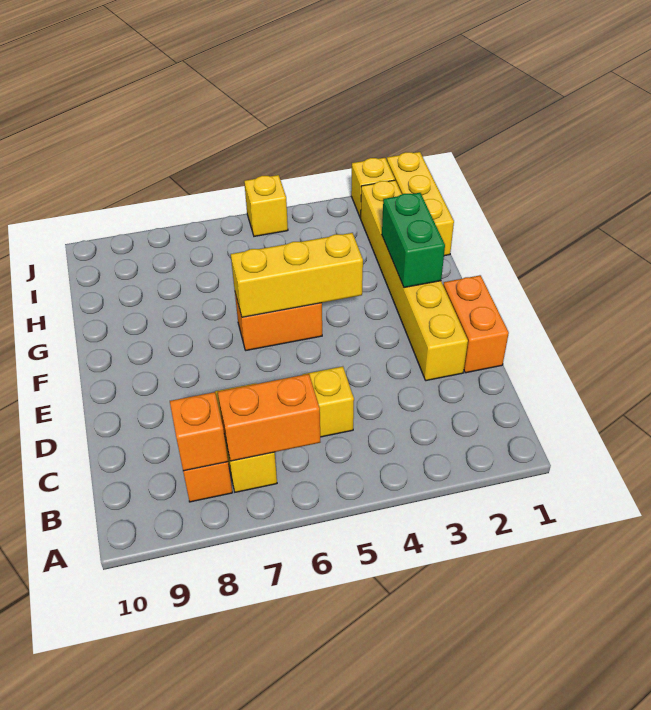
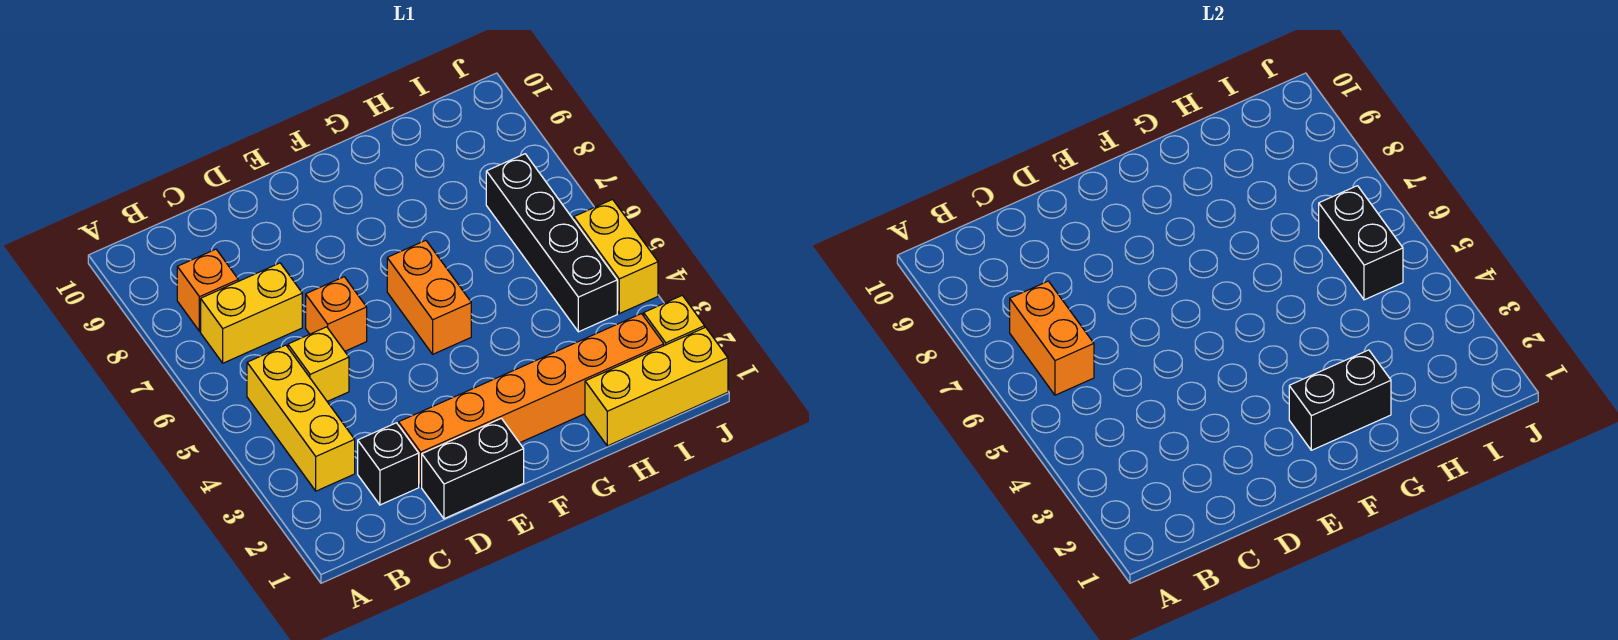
orange 1x1 brick [170,392,228,471] -> orange 1x1 brick moved to [306,277,367,351]
none -> black 1x1 brick [358,423,419,505]
orange 1x2 brick [443,275,509,373] -> black 1x2 brick [422,418,524,519]
yellow 1x6 brick [361,180,468,381] -> orange 1x6 brick [399,314,664,487]
green 1x2 brick [382,193,445,288] -> black 1x2 brick [1289,350,1391,450]
yellow 1x3 brick [231,233,363,317] -> yellow 1x3 brick moved to [247,345,355,491]
none -> black 1x4 brick [486,154,617,332]
none -> black 1x2 brick [1319,186,1403,300]
yellow 1x1 brick [244,175,288,236] -> yellow 1x2 brick [574,199,658,314]

